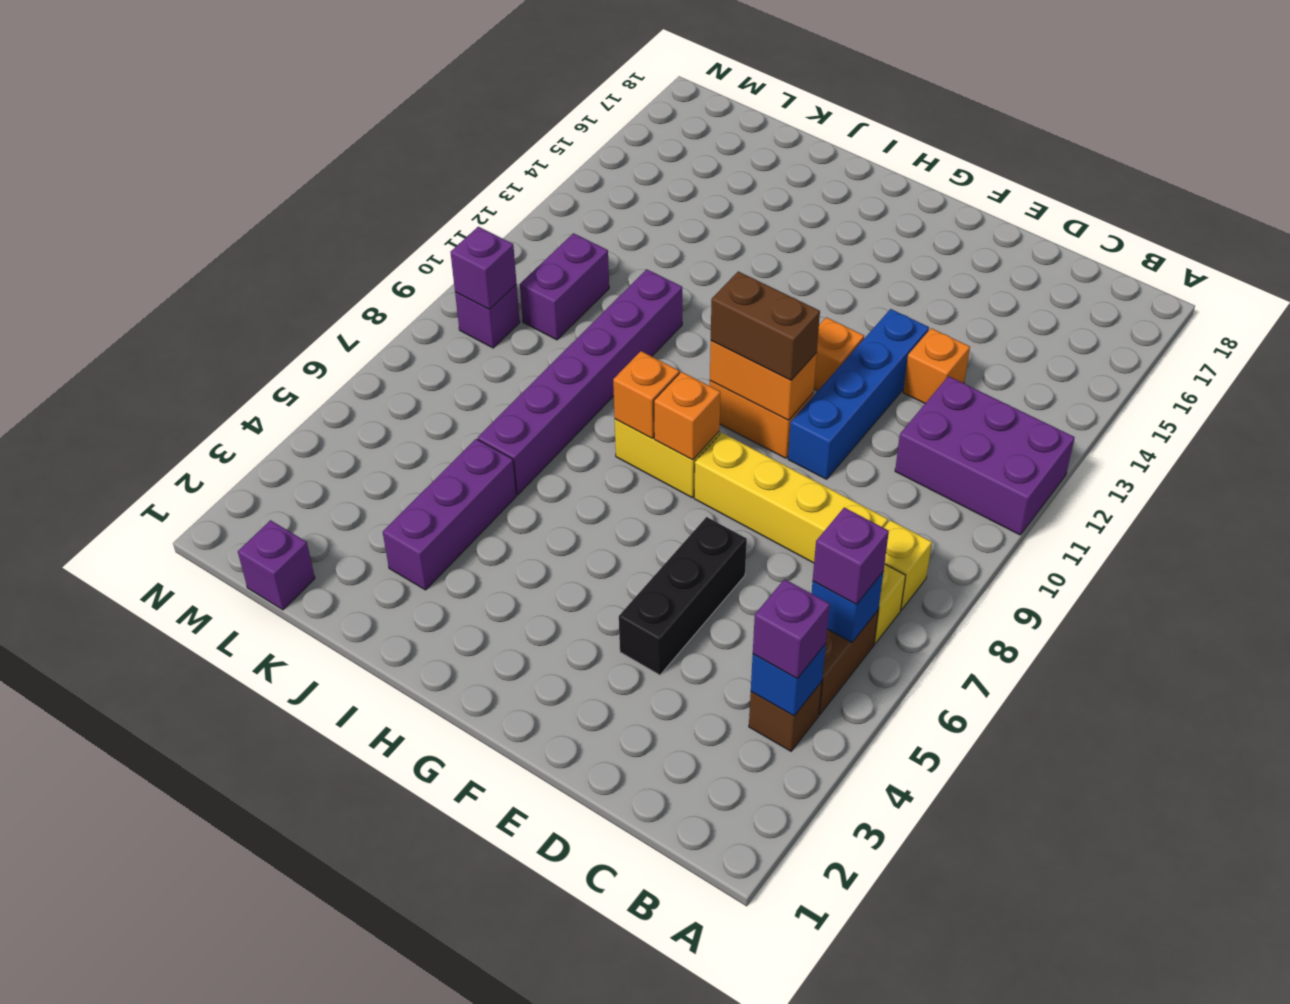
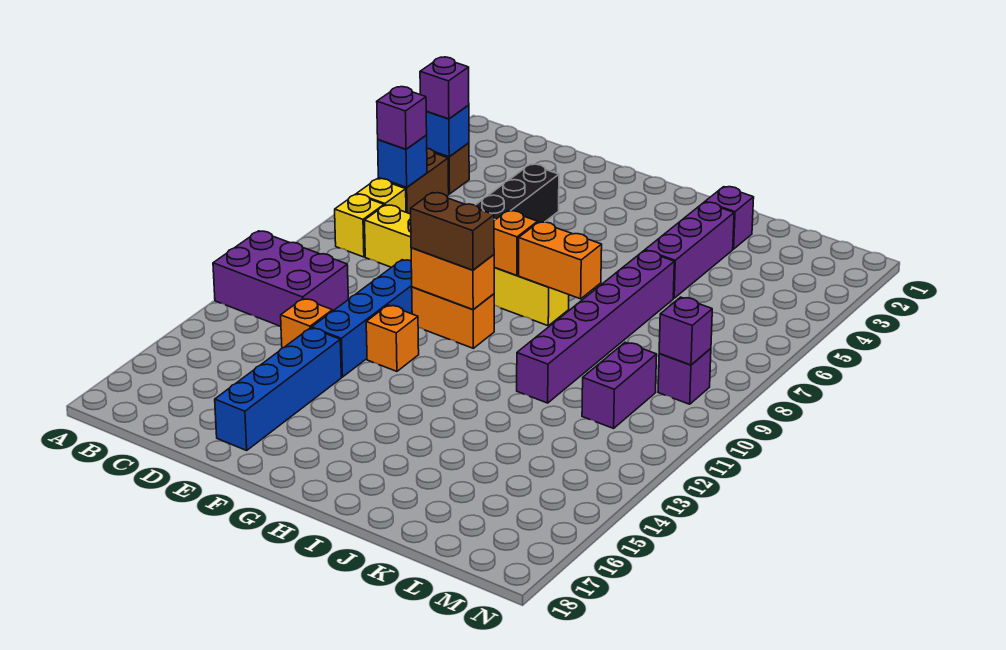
none -> blue 1x4 brick [215,328,341,450]
orange 1x1 brick [613,351,679,438] -> orange 1x2 brick [519,222,602,299]
purple 1x1 brick [238,520,315,610] -> purple 1x1 brick moved to [705,187,754,249]

